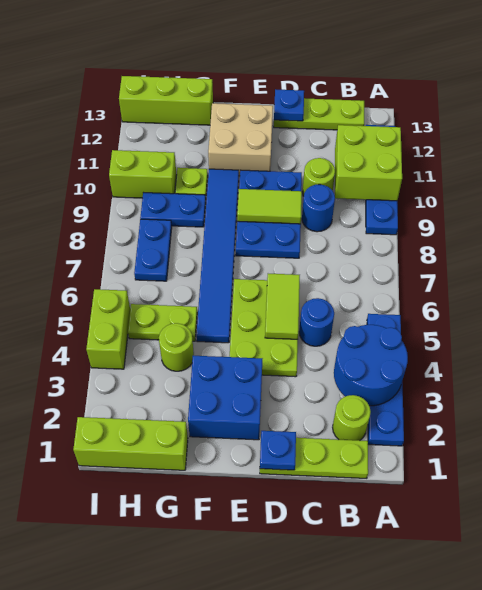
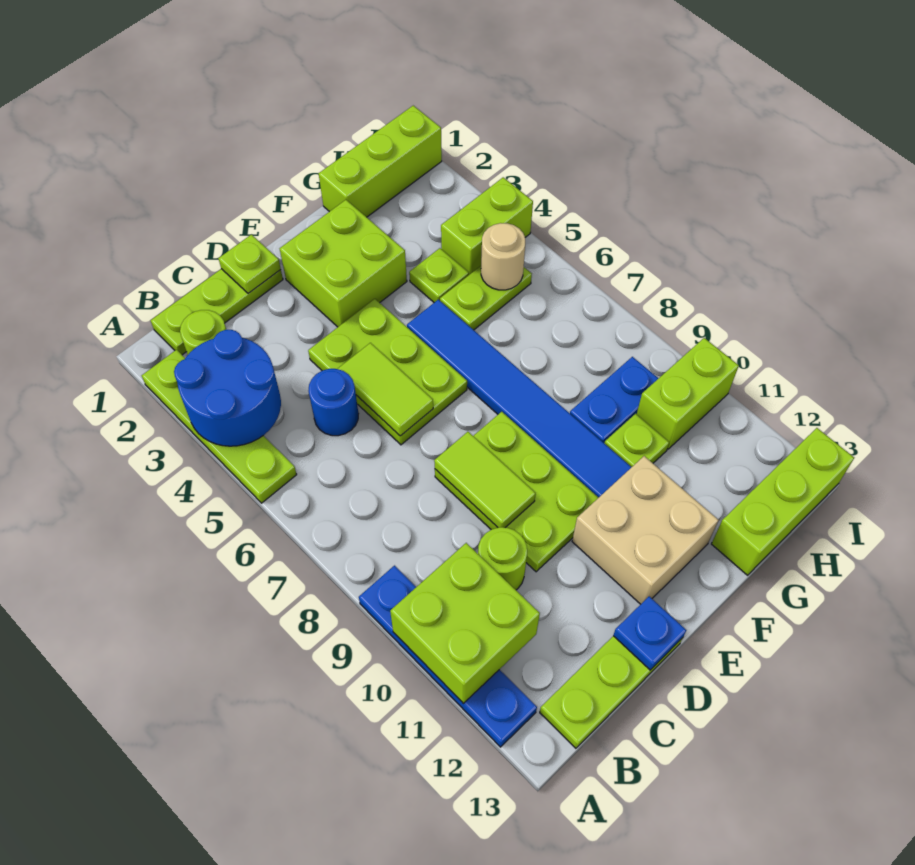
blue 1x4 plate [367,314,404,446] -> lime 1x4 plate [142,350,297,503]
blue 1x1 round brick [302,184,335,232] -> none
blue 1x1 plate [260,431,296,470] -> lime 1x1 plate [218,235,281,293]
blue 2x3 plate [236,170,302,258] -> lime 2x3 plate [435,412,598,572]
lime 1x2 tile [237,189,302,224] -> lime 1x2 tile turned to [434,432,536,528]
blue 2x2 brick [188,356,262,440] -> lime 2x2 brick [280,200,407,327]
lime 1x1 round brick [159,323,194,371] -> lime 1x1 plate [409,248,469,302]
none -> tan 1x1 round brick [481,223,525,290]
blue 1x2 plate [134,219,172,281] -> none
lime 1x2 brick [86,289,130,369] -> lime 1x2 brick turned to [441,177,533,275]

